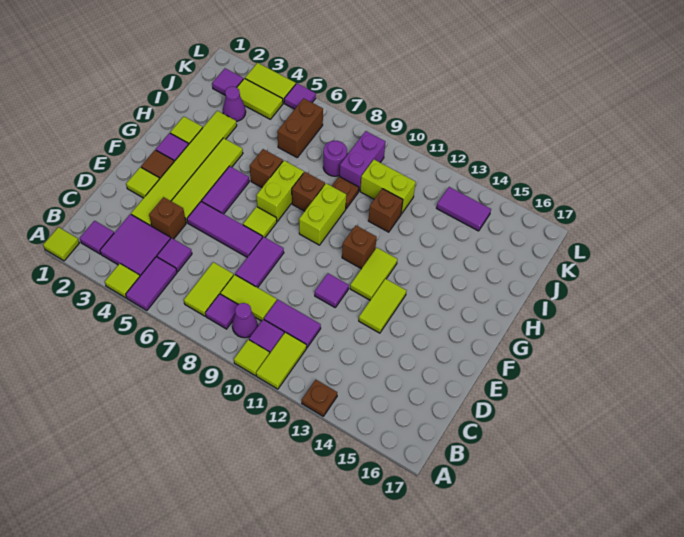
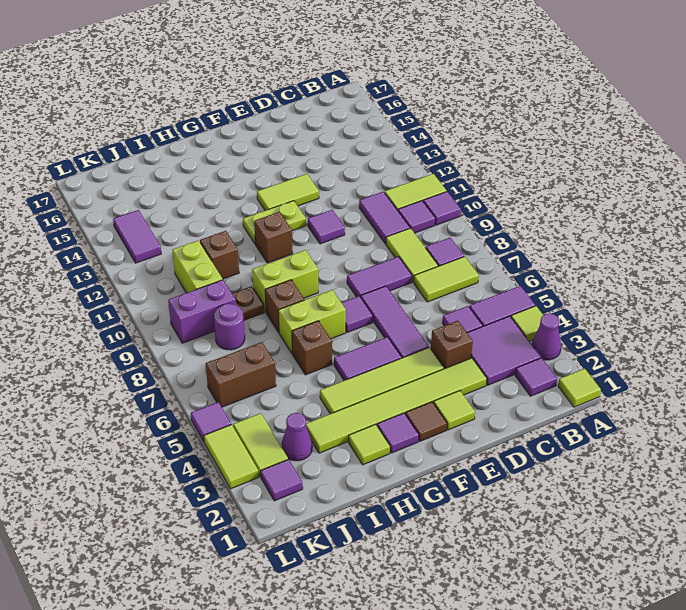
lime 1x1 tile [234,340,270,376] -> purple 1x1 tile [423,192,461,225]
brown 1x1 plate [302,380,337,416] -> none
purple 1x1 cone [232,303,258,338] -> purple 1x1 cone moved to [532,313,561,360]
lime 1x1 tile [243,207,277,237] -> purple 1x1 tile [342,296,373,332]
lime 1x2 tile [350,248,397,300] -> lime 1x2 plate [243,201,306,244]

